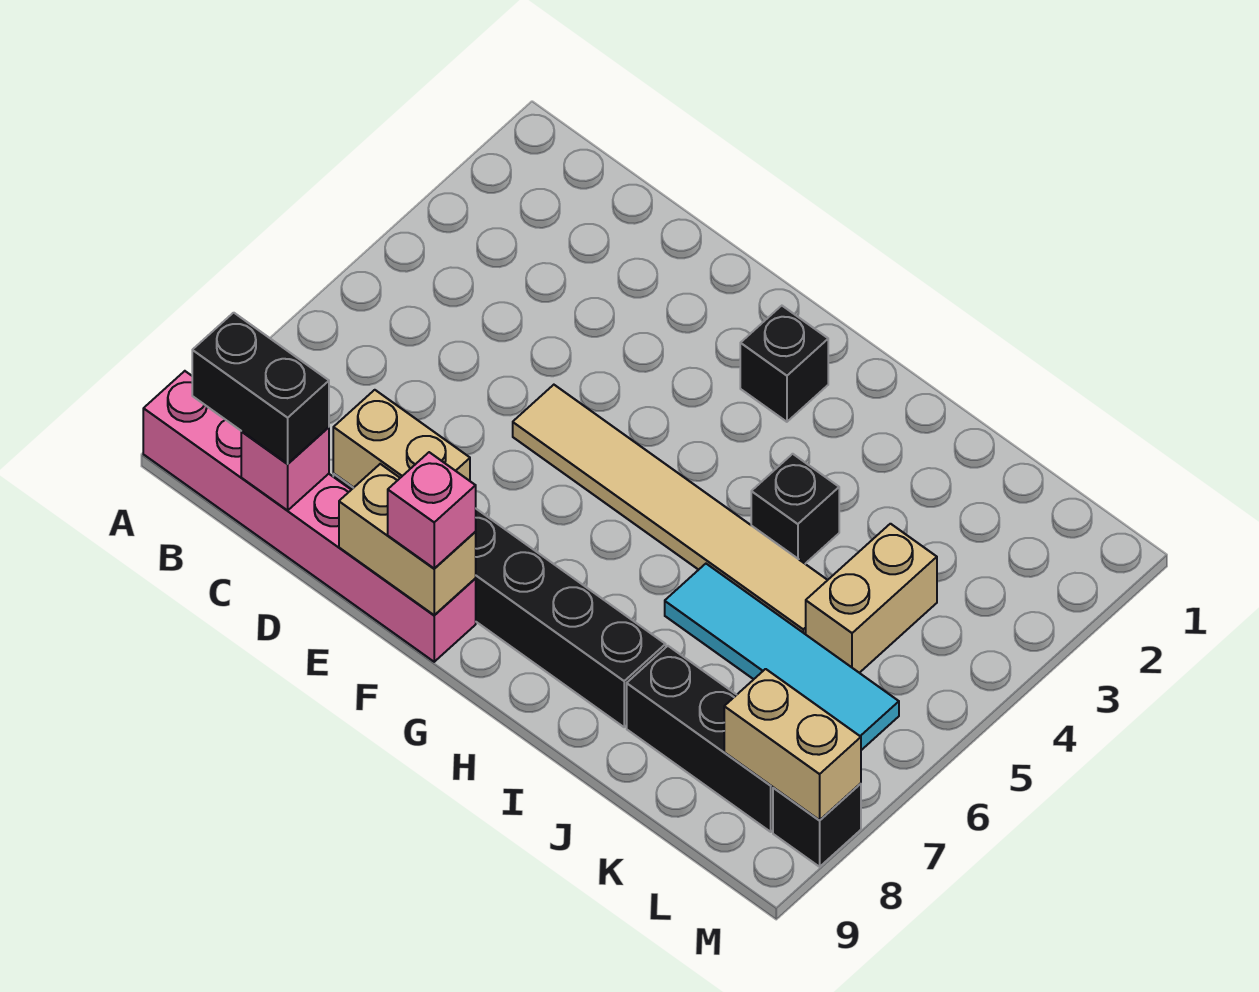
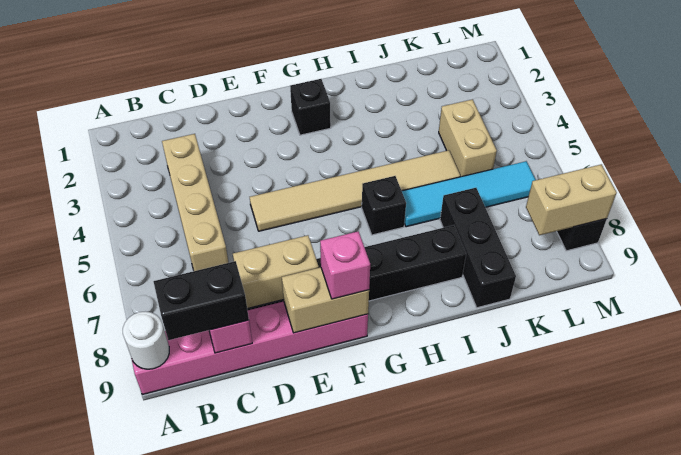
none -> white 1x1 round brick [123,311,169,369]
none -> tan 1x4 brick [162,134,229,271]
black 1x1 brick [751,454,839,564] -> black 1x1 brick moved to [362,176,406,235]
black 1x3 brick [627,646,773,832] -> black 1x3 brick turned to [440,188,516,308]

